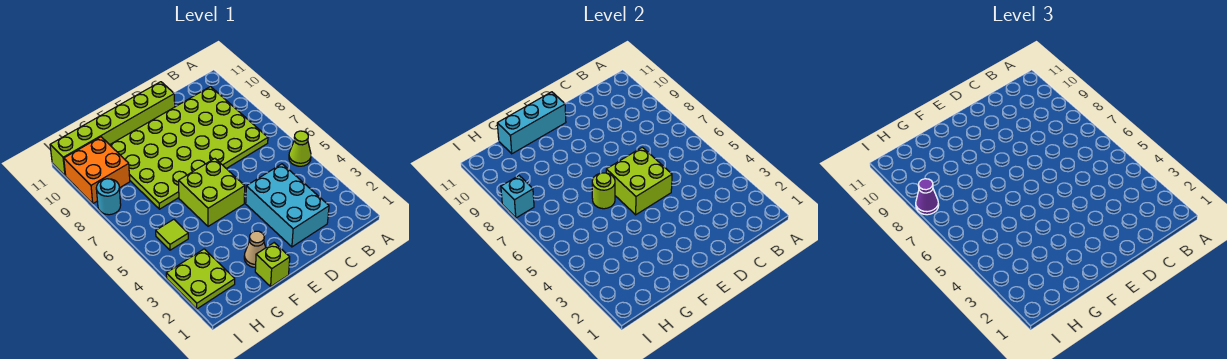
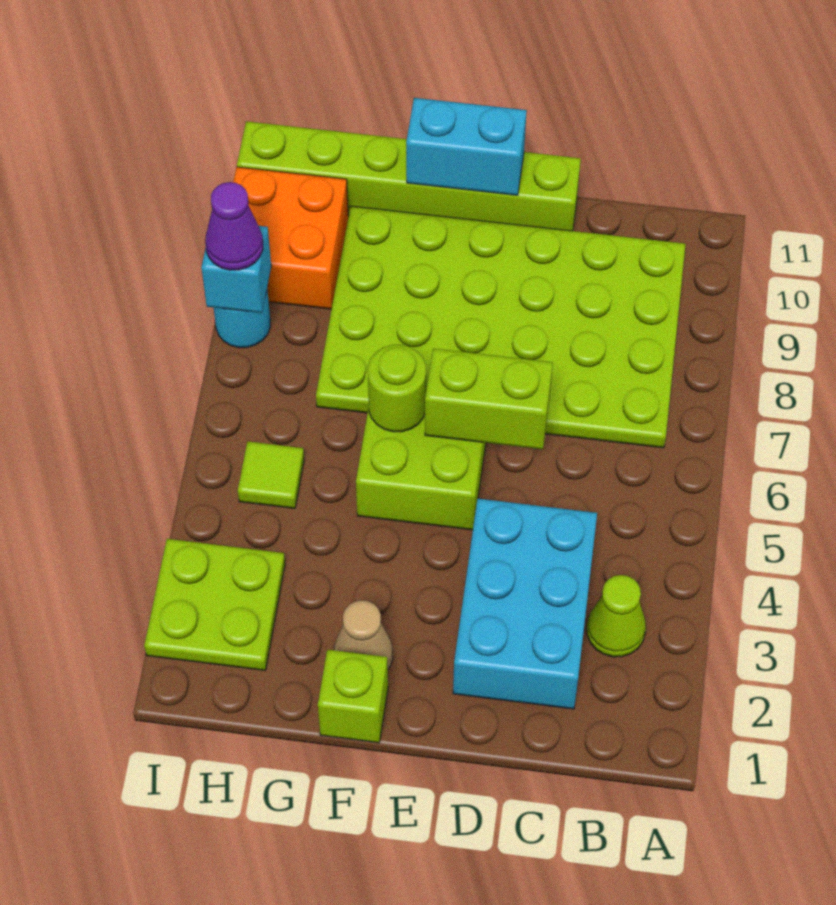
lime 1x1 cone [289,131,311,166] -> lime 1x1 cone moved to [587,575,646,657]
lime 2x2 brick [606,147,672,215] -> lime 1x2 brick [425,348,553,449]
cyan 1x3 brick [497,92,566,154] -> cyan 1x2 brick [406,98,527,195]

